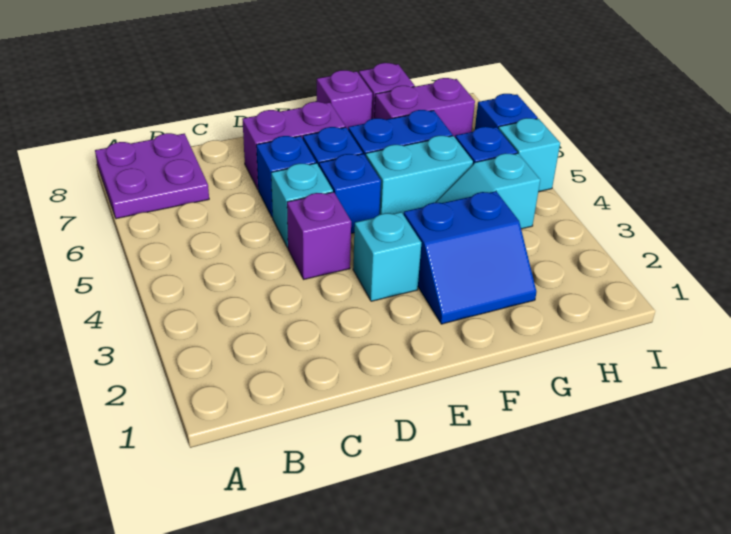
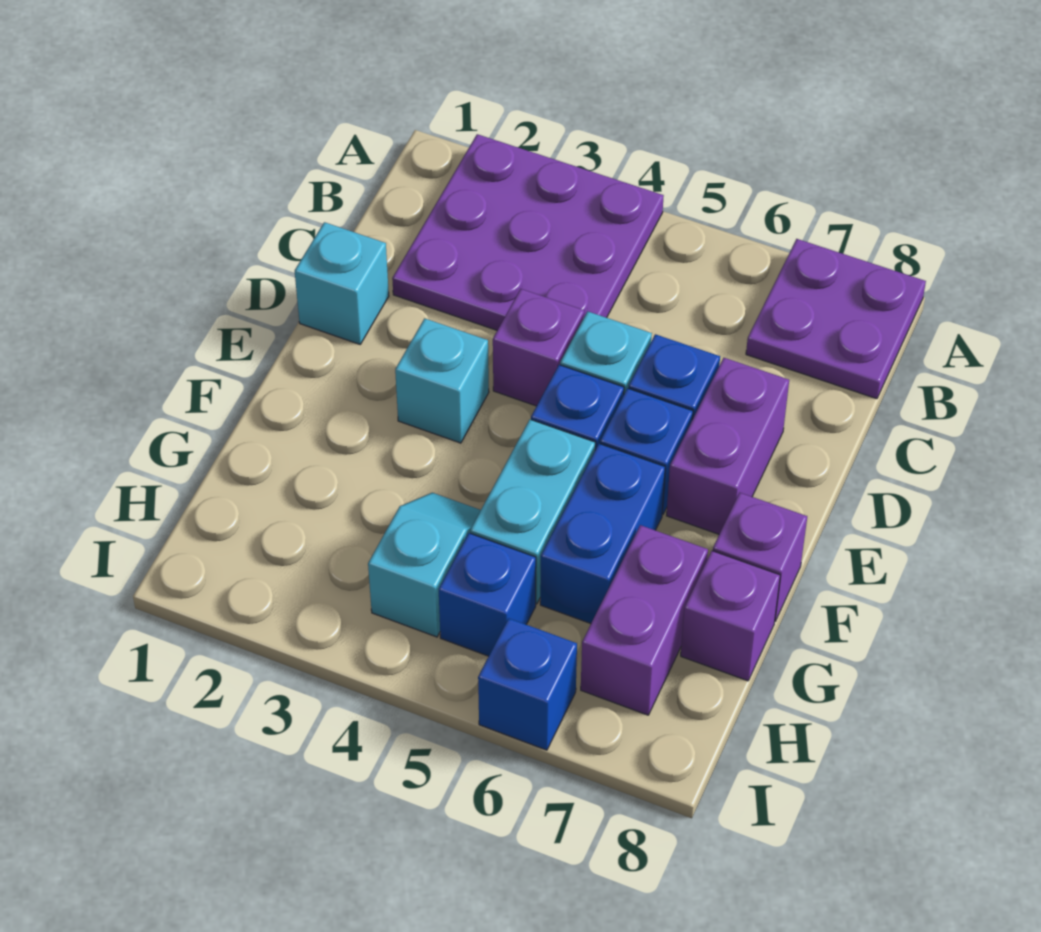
none -> purple 3x3 plate [392,134,664,330]
blue 2x2 slope [404,191,537,324] -> none
cyan 1x1 brick [498,118,560,192] -> cyan 1x1 brick moved to [295,222,389,344]

